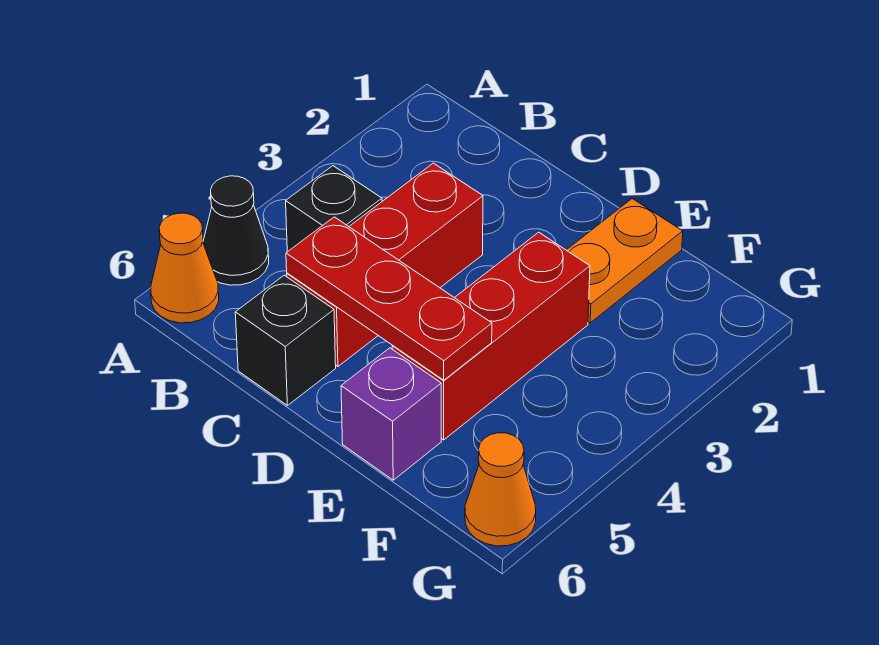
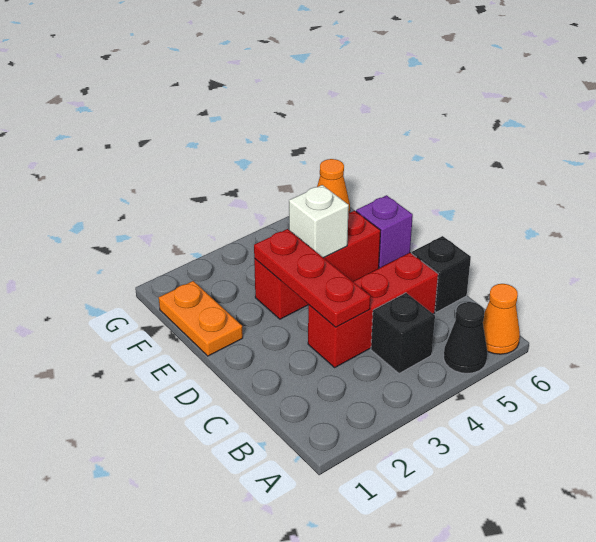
red 1x3 plate [286,217,492,380] -> red 1x3 plate moved to [254,229,370,327]
orange 1x2 plate [567,199,683,323] -> orange 1x2 plate turned to [159,281,243,356]
none -> white 1x1 brick [289,185,349,258]

